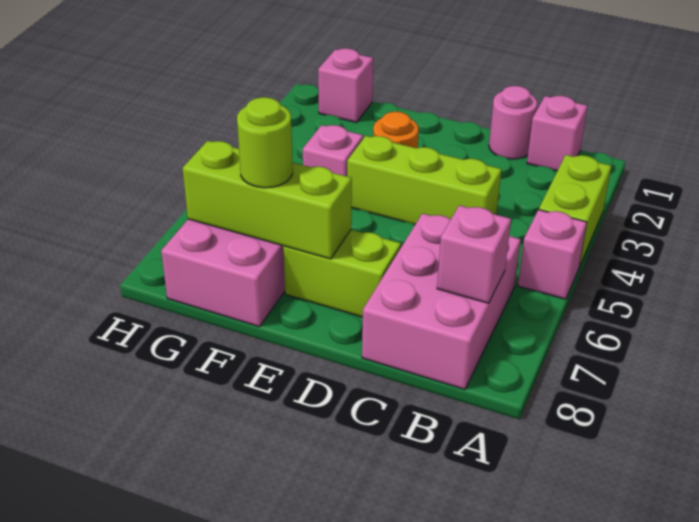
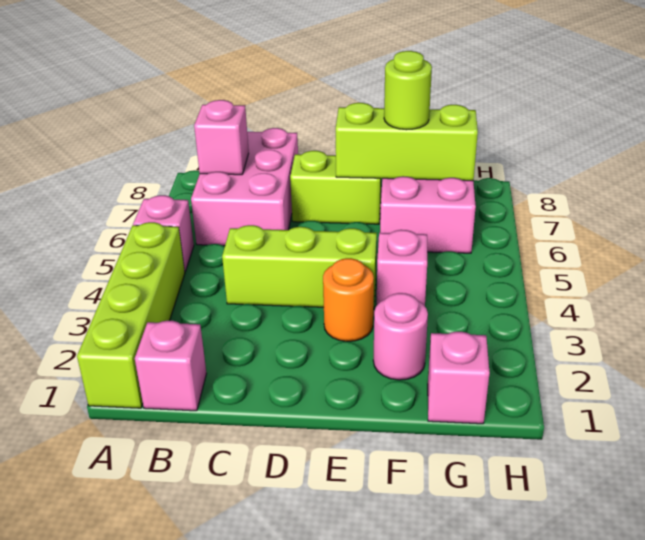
lime 1x2 brick [539,155,611,267] -> lime 1x4 brick [77,222,185,408]
pink 1x1 round brick [489,86,537,159] -> pink 1x1 round brick moved to [373,293,428,380]

